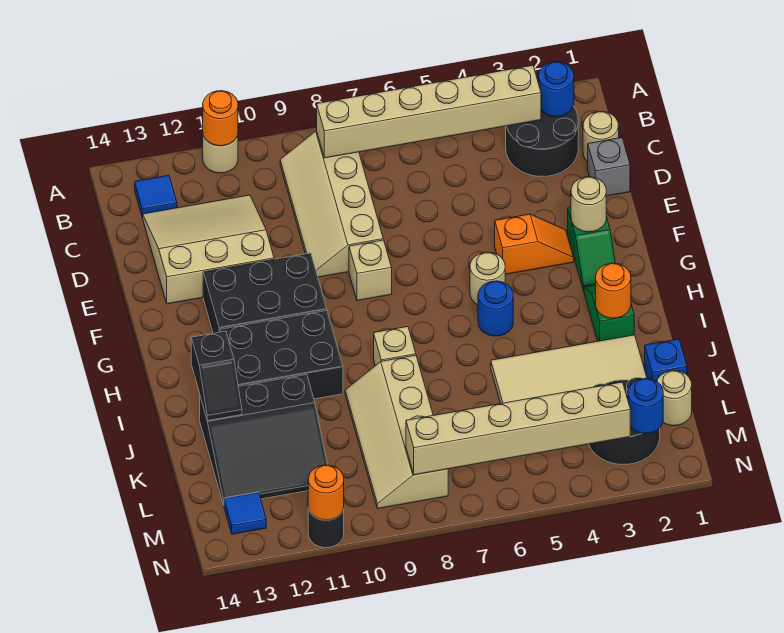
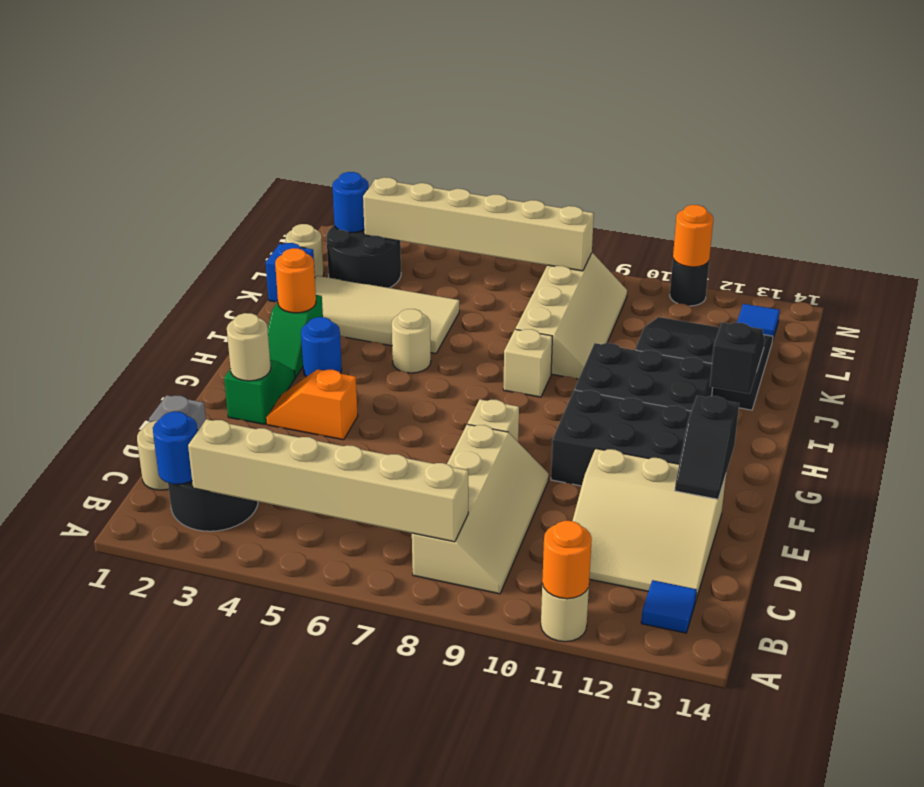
none -> black 1x2 slope [675,396,739,499]
tan 1x1 round brick [470,252,505,305] -> tan 1x1 round brick moved to [392,309,431,373]
blue 1x1 round brick [478,281,513,336] -> blue 1x1 round brick moved to [301,317,342,377]

